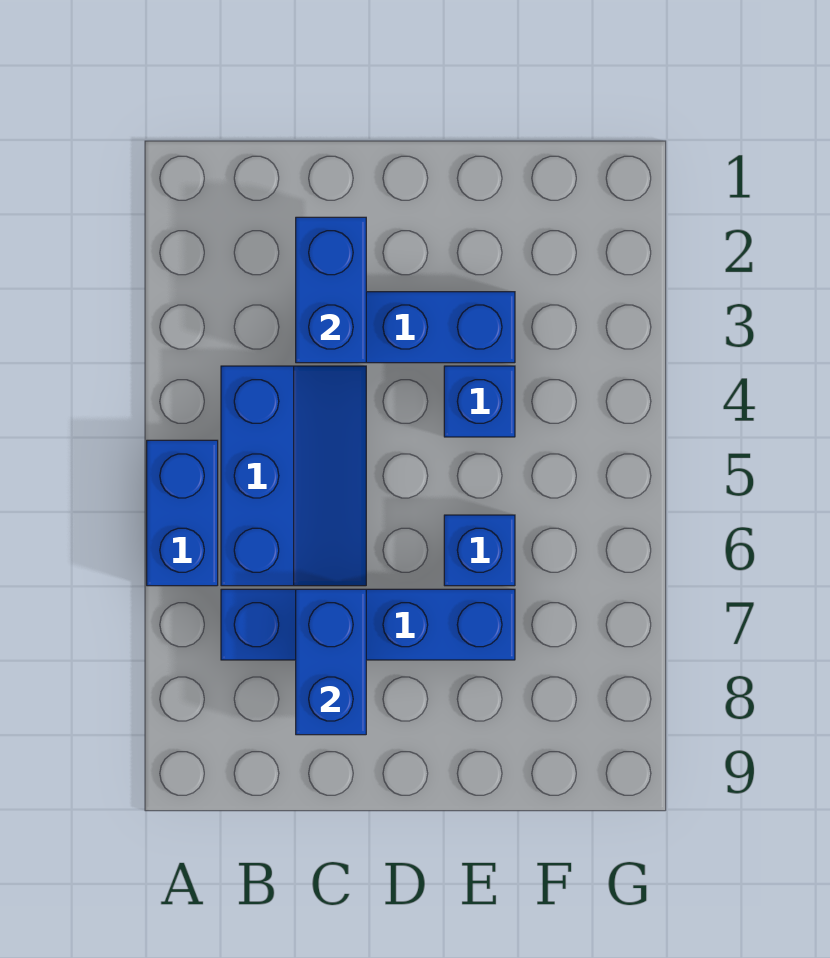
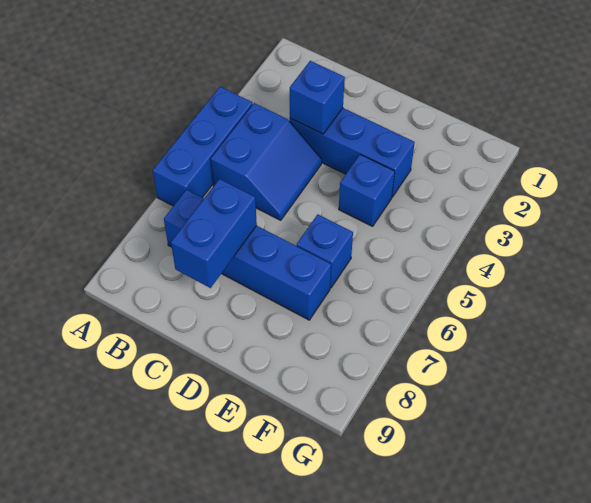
blue 1x2 brick [147,440,218,586] -> blue 1x3 brick [153,87,253,206]
blue 2x3 slope [221,366,366,586] -> blue 2x2 slope [211,103,322,220]
blue 1x2 brick [296,217,366,363] -> blue 1x1 brick [290,61,345,134]

